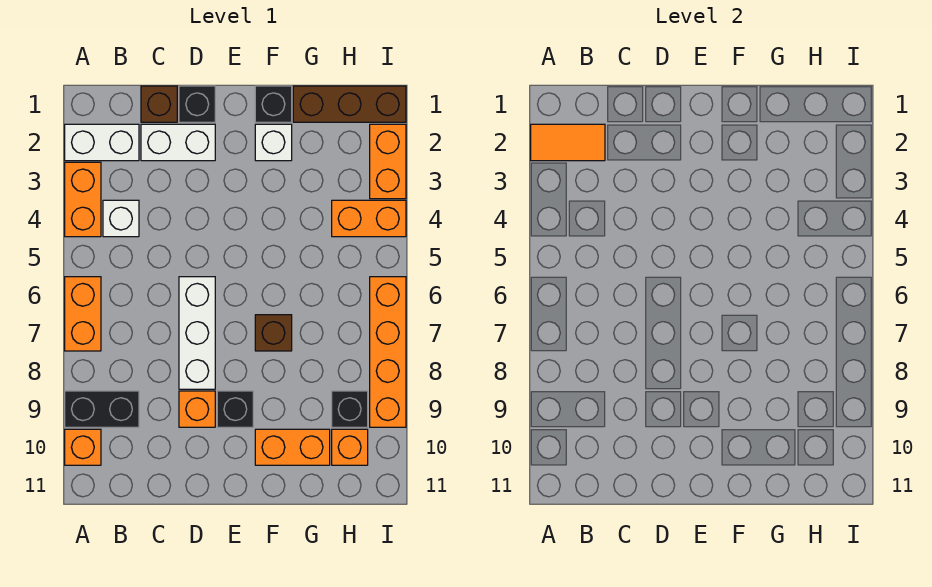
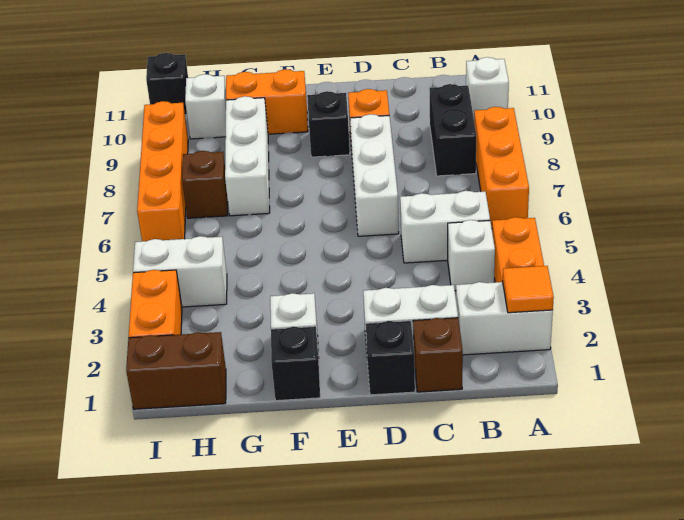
orange 1x2 tile [531,124,605,161] -> orange 1x1 tile [502,266,554,313]
orange 1x2 brick [65,277,101,351] -> orange 1x3 brick [474,107,529,228]
black 1x2 brick [65,391,139,427] -> black 1x2 brick turned to [430,84,476,176]
orange 1x1 brick [65,429,101,465] -> white 1x1 brick [466,57,509,117]
none -> white 1x2 brick [400,191,490,263]
brown 1x1 brick [255,315,292,351] -> brown 1x1 brick moved to [182,151,228,218]
brown 1x3 brick [293,86,406,122] -> brown 1x2 brick [126,332,226,409]
none -> white 1x3 brick [225,96,270,216]
orange 1x2 brick [332,200,406,237] -> white 1x2 brick [133,236,227,307]
black 1x1 brick [332,391,368,427] -> black 1x1 brick moved to [146,53,188,115]
orange 1x1 brick [332,429,368,465] -> white 1x1 brick [185,74,226,139]

